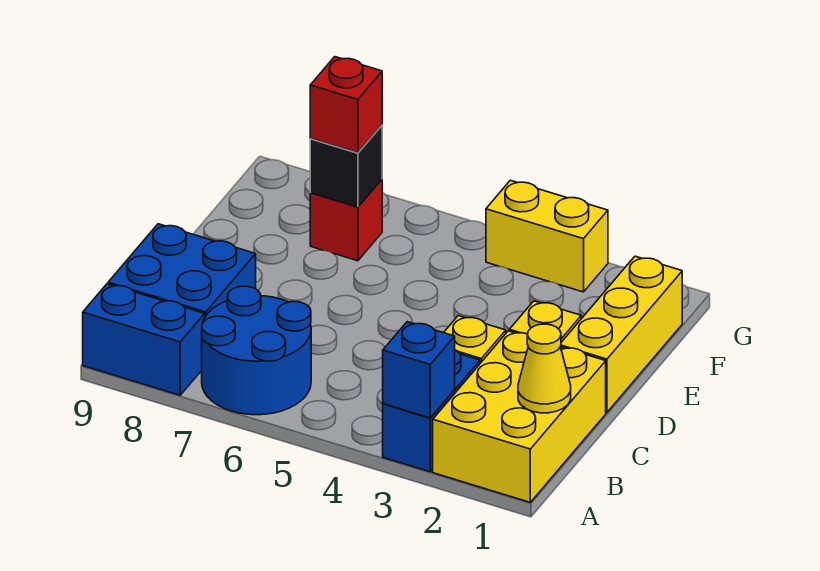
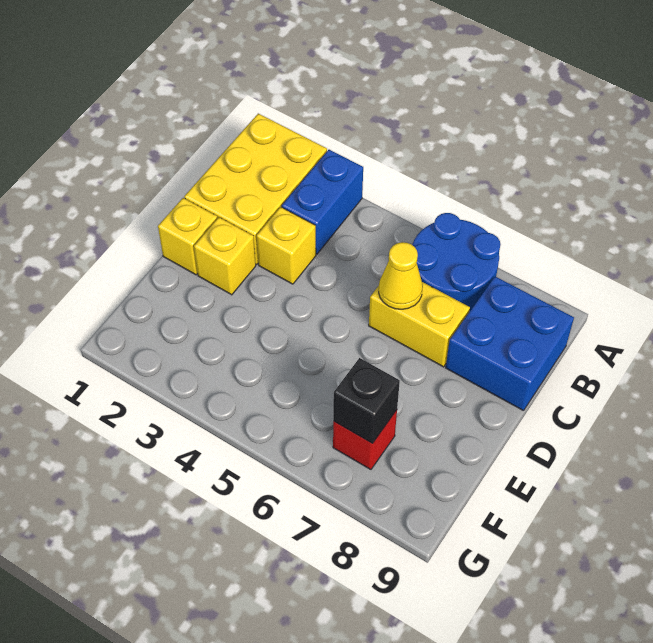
blue 1x1 brick [383,322,455,418] -> none
blue 1x2 brick [83,284,205,395] -> none
yellow 1x1 cone [518,324,571,413] -> yellow 1x1 cone moved to [379,242,423,309]
yellow 1x3 brick [561,256,682,412] -> yellow 1x1 brick [158,198,217,275]
red 1x1 brick [310,57,382,153] -> none
yellow 1x2 brick [486,180,608,292] -> yellow 1x2 brick moved to [369,282,470,367]

